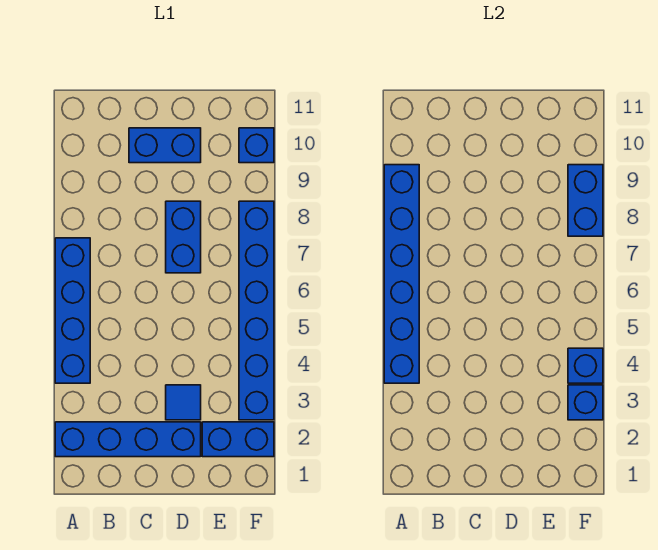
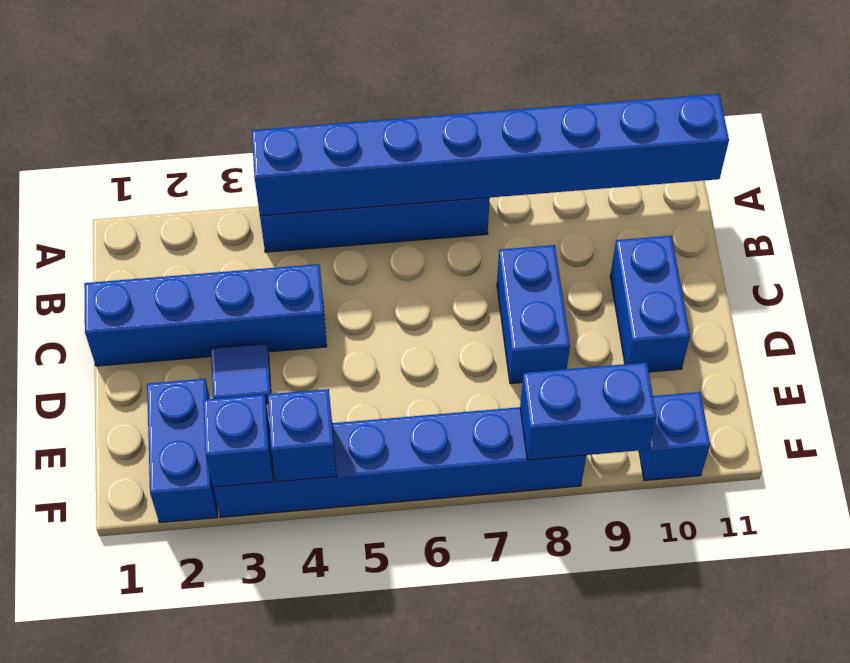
blue 1x4 brick [55,422,201,457] -> blue 1x4 brick turned to [84,264,327,366]
blue 1x6 brick [384,165,419,383] -> blue 1x8 brick [252,94,729,216]
blue 1x2 brick [166,201,201,273] -> blue 1x2 brick turned to [497,245,570,384]

